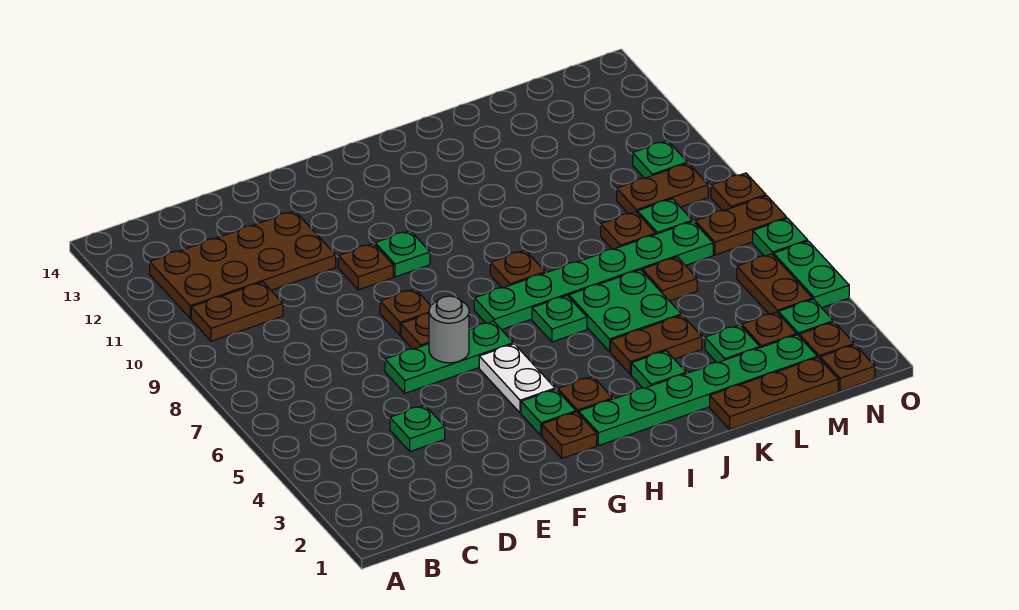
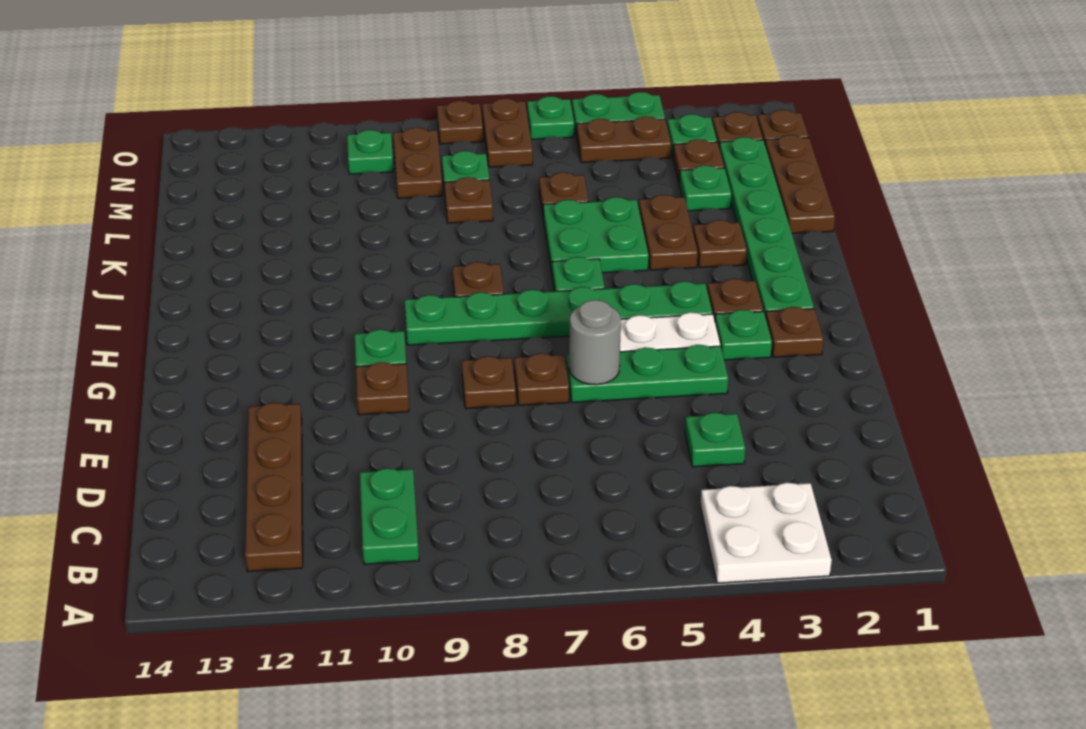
none -> white 2x2 plate [701,483,832,583]
brown 1x2 plate [191,282,283,341] -> green 1x2 plate [360,468,419,564]
brown 2x4 plate [150,211,336,319] -> brown 1x4 plate [245,403,303,572]
green 1x3 plate [385,321,513,393] -> green 1x3 plate turned to [567,345,728,402]
green 1x6 plate [474,221,713,330] -> green 1x6 plate turned to [405,281,712,345]
green 1x1 plate [631,351,686,388] -> brown 1x1 plate [693,220,747,267]

